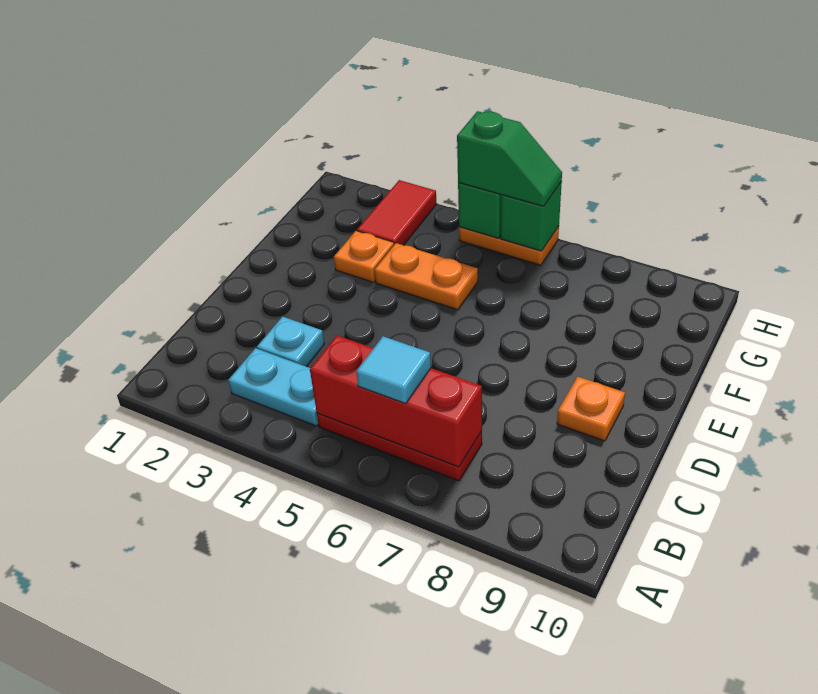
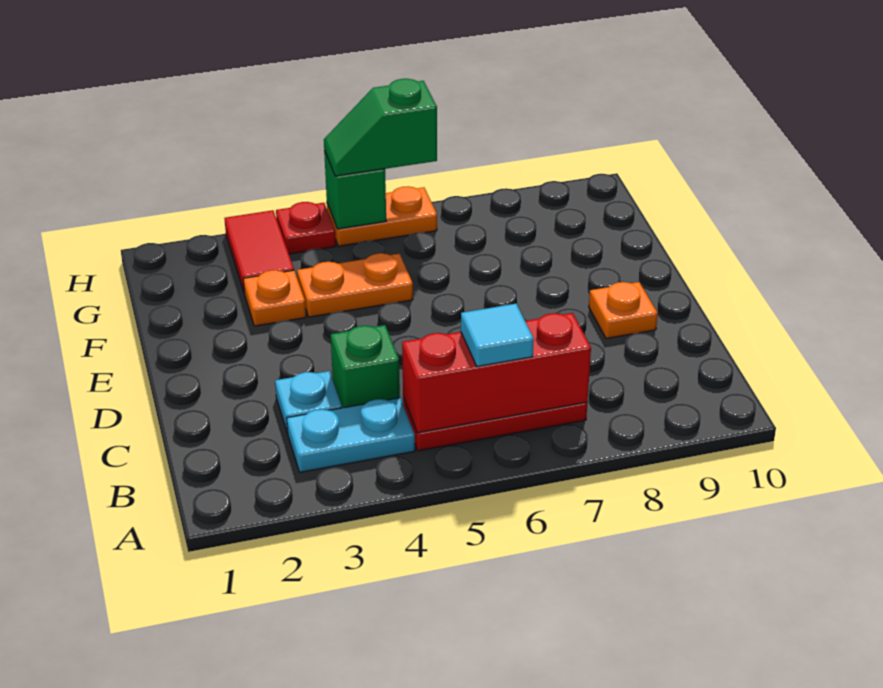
none -> red 1x1 plate [276,202,336,254]
green 1x2 slope [457,111,562,206] -> green 1x2 slope turned to [324,79,437,176]
green 1x1 brick [501,181,562,251] -> green 1x1 brick moved to [331,325,400,408]

